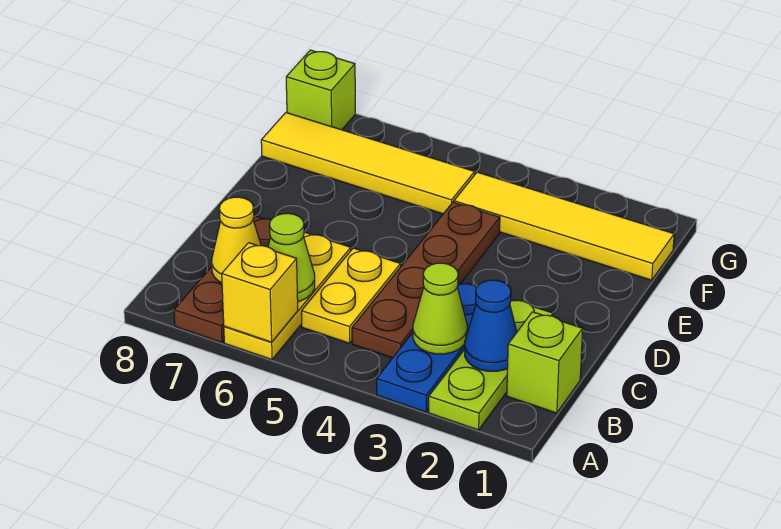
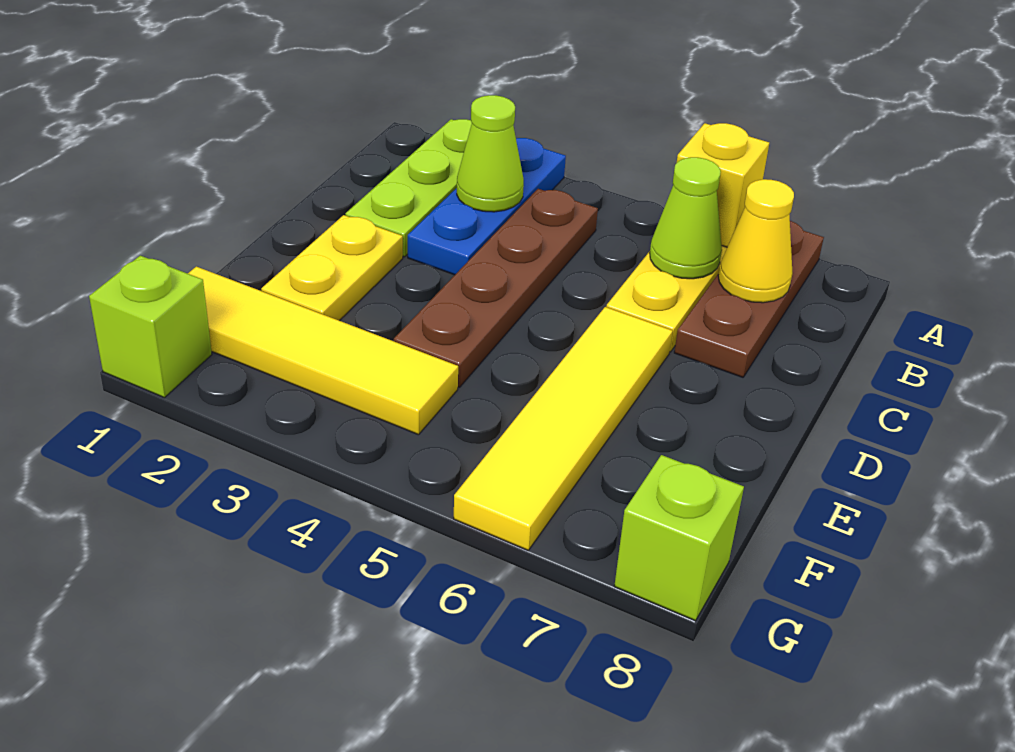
lime 1x1 brick [507,312,583,413] -> lime 1x1 brick moved to [89,256,212,398]
blue 1x1 cone [465,280,517,371] -> none
yellow 1x2 plate [302,248,401,343] -> yellow 1x2 plate moved to [261,215,403,321]
yellow 1x4 tile [261,113,475,214] -> yellow 1x4 tile turned to [454,307,673,550]

